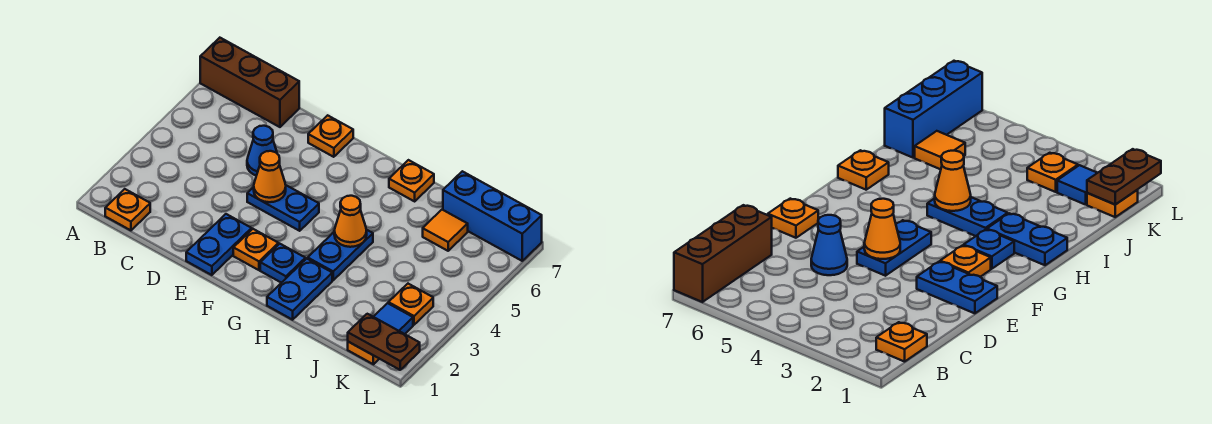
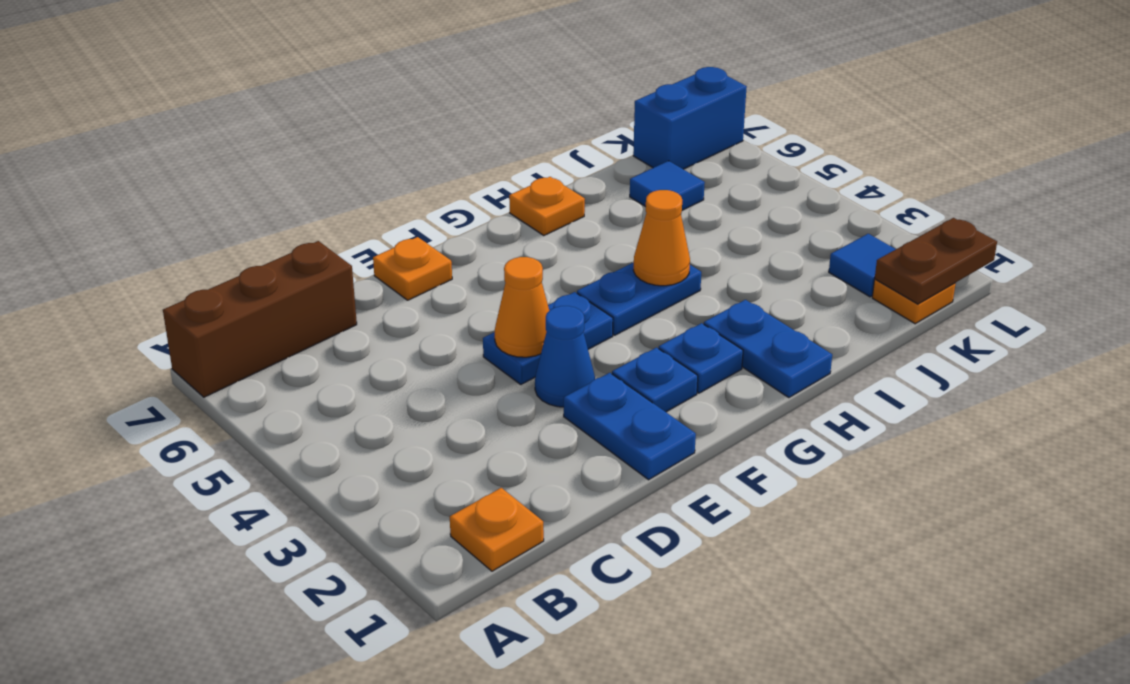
blue 1x1 cone [247,126,277,176] -> blue 1x1 cone moved to [535,306,595,407]
orange 1x1 plate [233,229,278,270] -> blue 1x1 plate [612,348,698,412]
blue 1x2 plate [308,230,373,280] -> blue 1x2 plate turned to [577,262,701,335]
orange 1x1 tile [423,210,468,251] -> blue 1x1 tile [630,161,705,210]
blue 1x3 brick [443,171,542,261] -> blue 1x2 brick [633,67,747,169]
orange 1x1 plate [388,284,433,325] -> none

